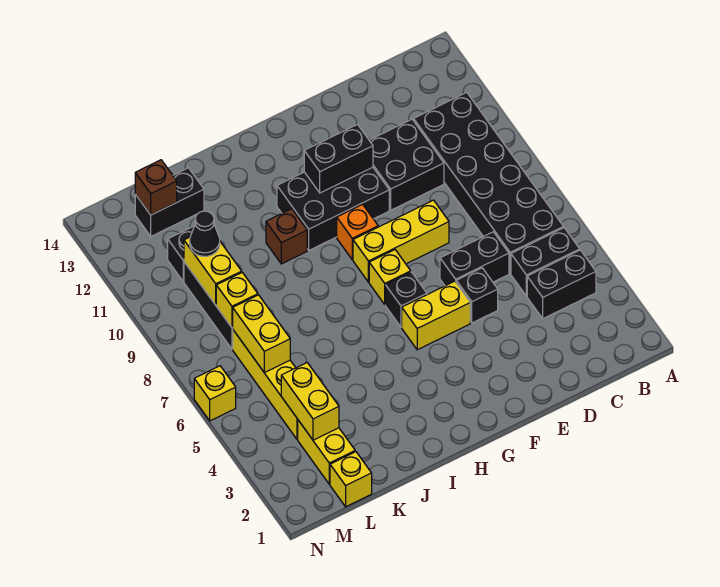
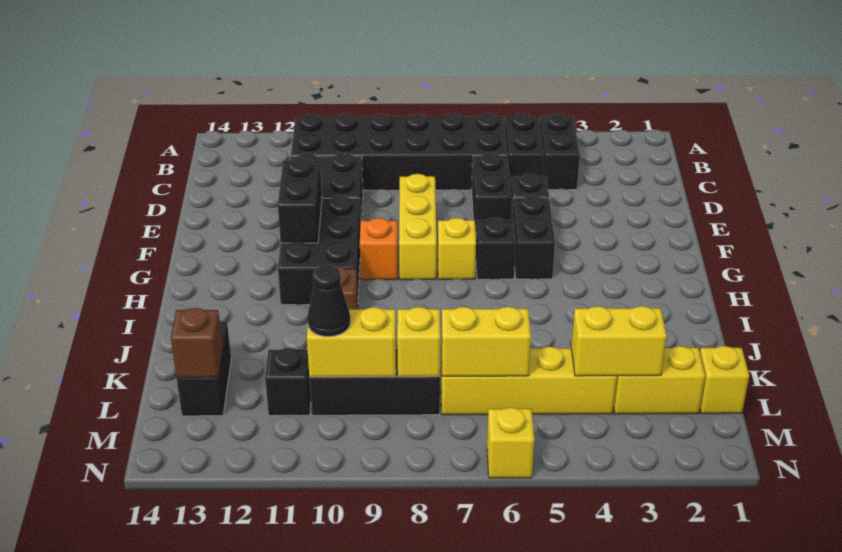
yellow 1x2 brick [402,281,470,350] -> black 1x2 brick [512,195,555,279]

